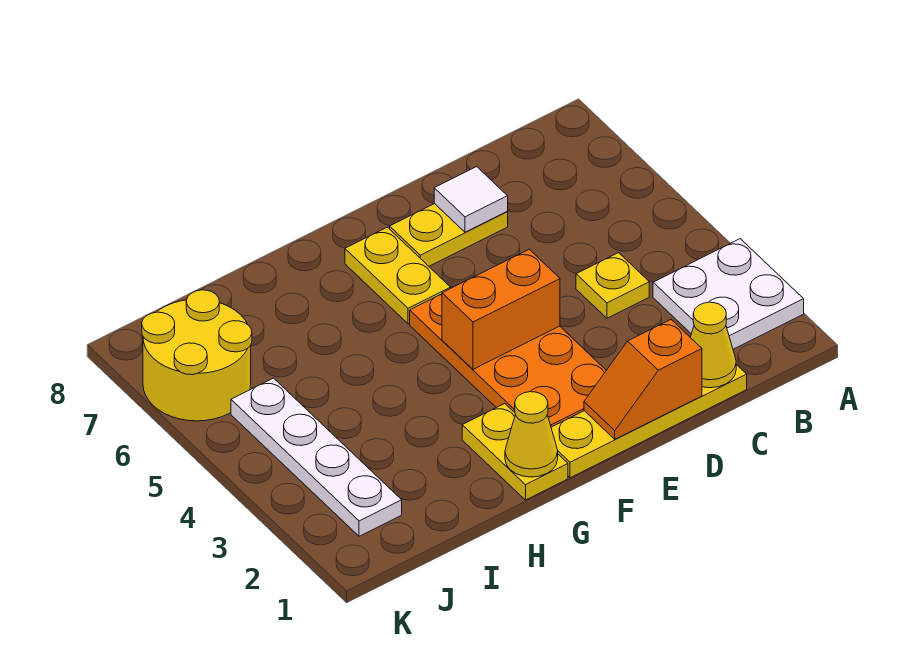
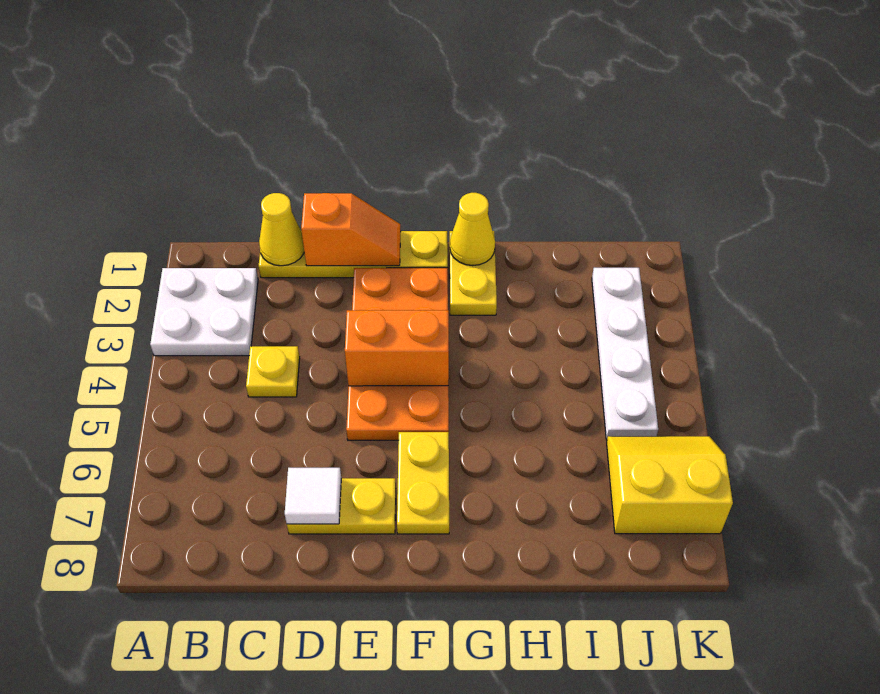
yellow 2x2 round brick [142,290,252,421] -> yellow 2x2 slope [607,436,733,534]

